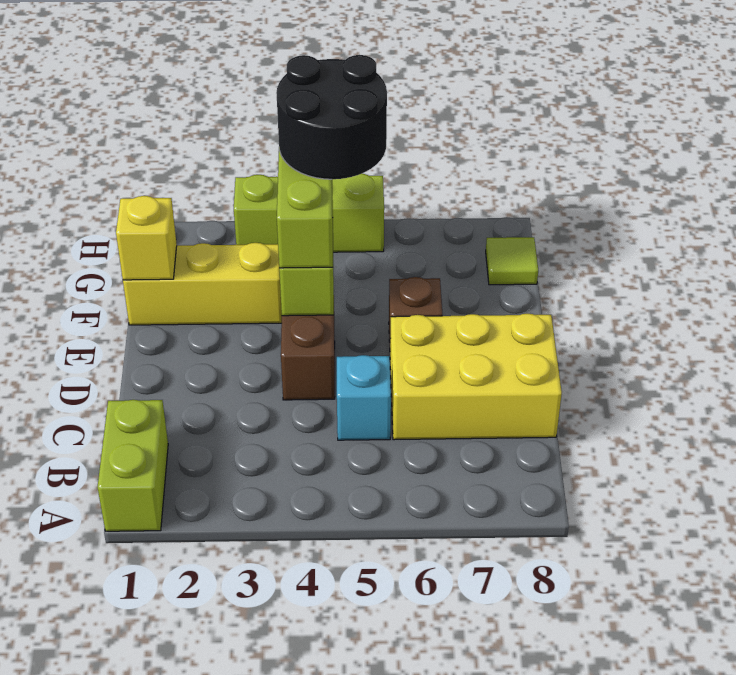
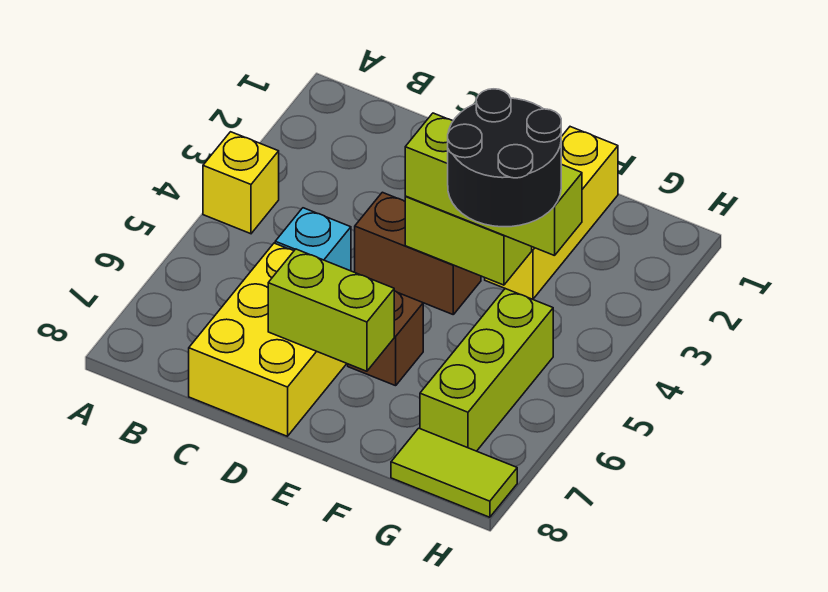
lime 1x2 brick [98,400,168,531] -> lime 1x2 brick moved to [268,249,394,371]
yellow 1x1 brick [116,196,177,280] -> yellow 1x1 brick moved to [203,132,279,234]
lime 1x1 tile [486,237,538,285] -> lime 1x2 tile [391,428,517,517]
lime 1x3 brick [234,174,384,252] -> lime 1x3 brick moved to [420,289,553,451]

